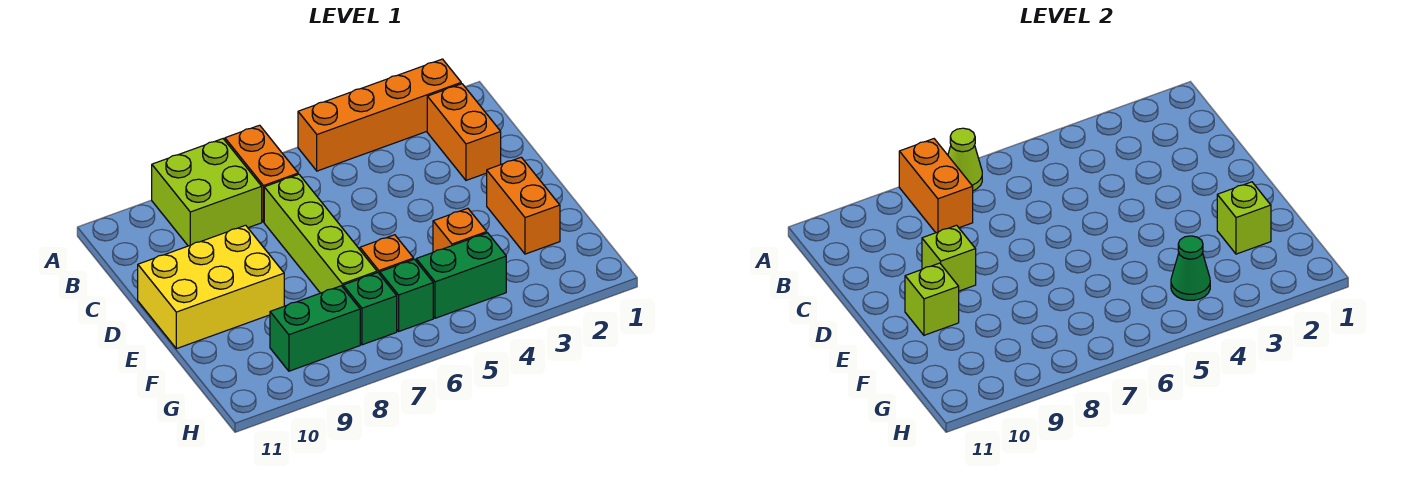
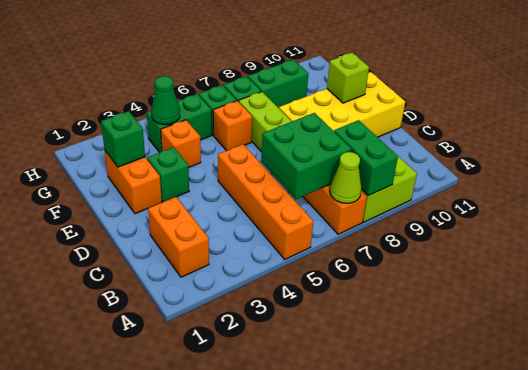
orange 1x4 brick [298,59,461,171] -> orange 1x4 brick turned to [218,144,313,259]
orange 1x2 brick [899,139,973,233] -> green 1x2 brick [334,120,398,196]
none -> green 2x2 brick [261,113,351,199]
yellow 2x3 brick [138,225,284,349] -> yellow 2x4 brick [279,72,405,137]
lime 1x1 brick [922,225,976,291] -> none
none -> green 1x1 brick [147,147,189,202]
lime 1x1 brick [1217,182,1271,254] -> green 1x1 brick [101,111,145,167]

